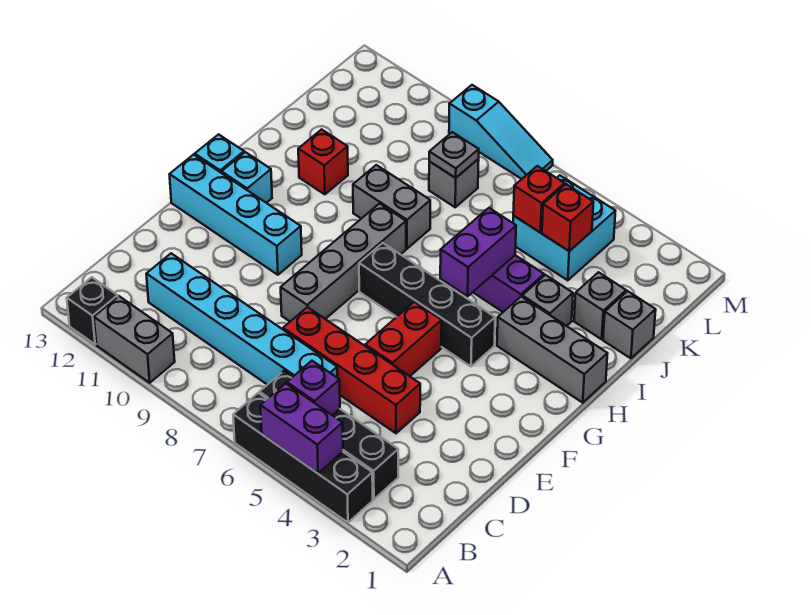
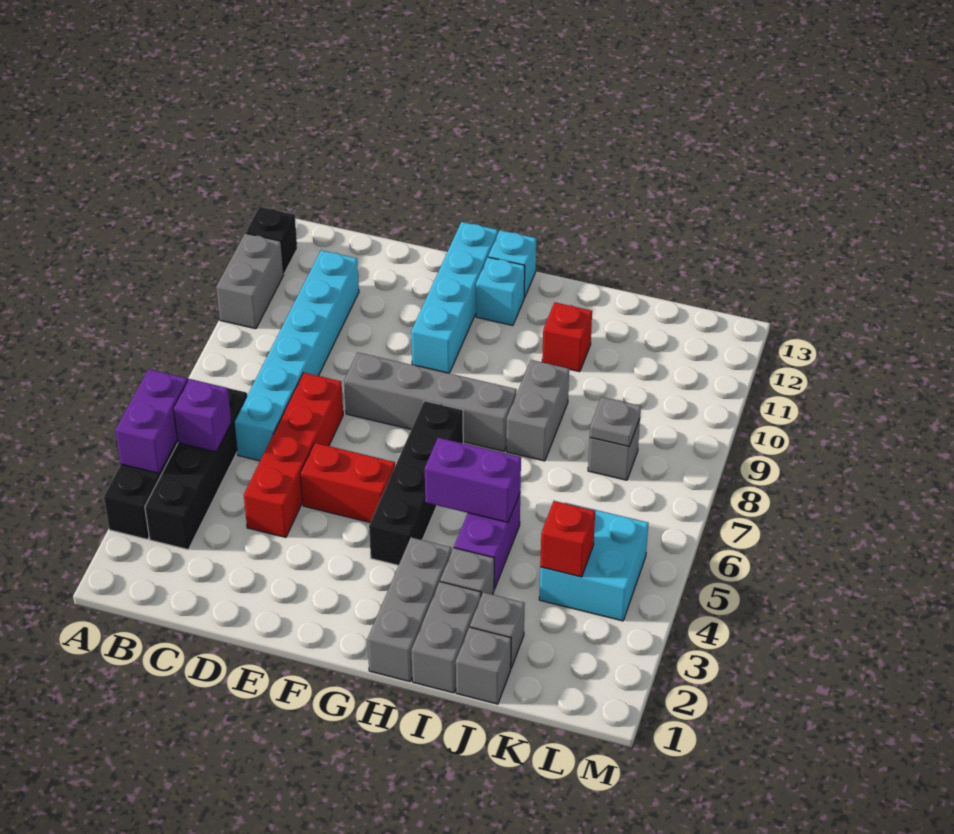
none -> grey 1x2 brick [412,582,481,693]
red 1x1 brick [513,166,565,233] -> none
cyan 1x3 slope [449,85,553,179] -> none

